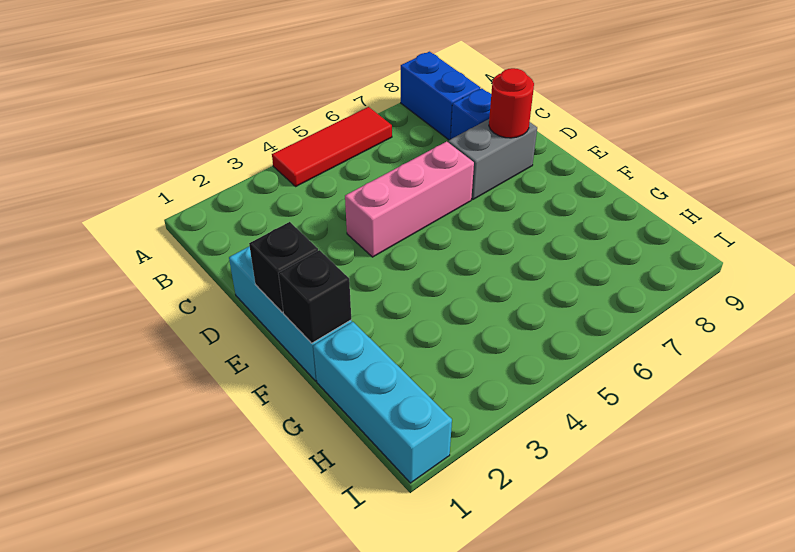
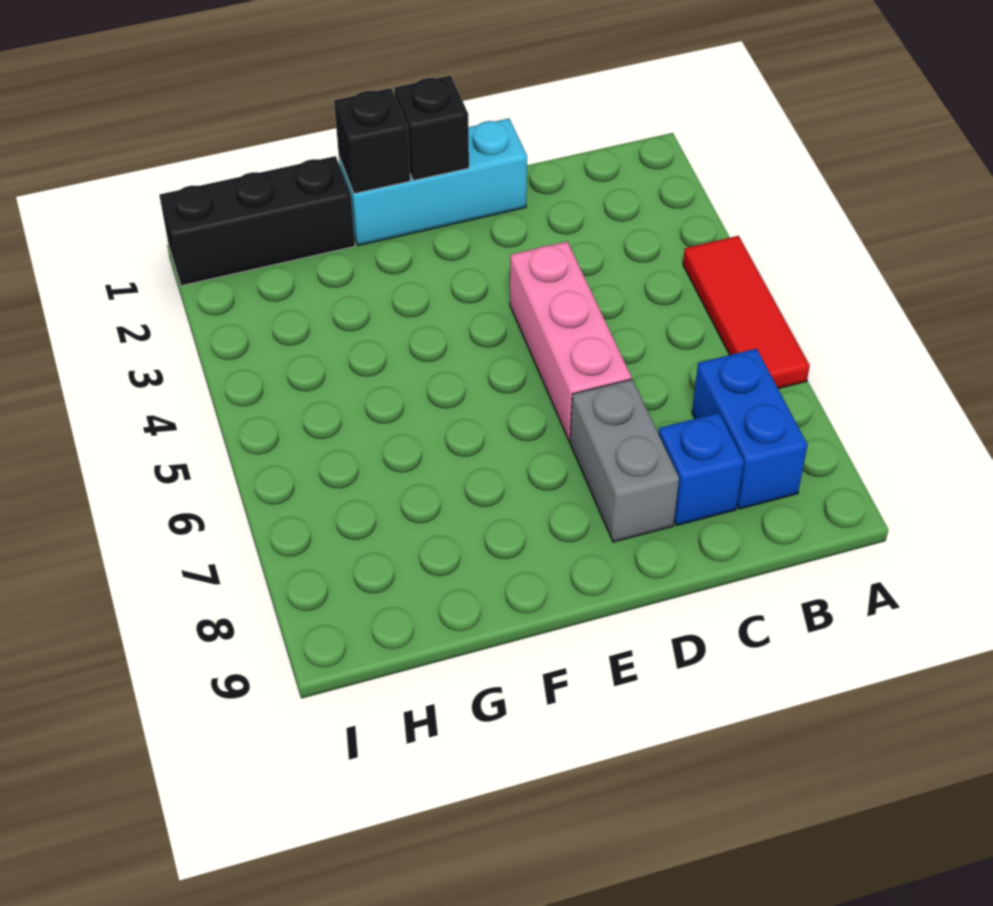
blue 1x2 brick [401,52,480,140] -> blue 1x2 brick turned to [692,349,808,509]
red 1x1 round brick [489,68,534,138] -> none
cyan 1x3 brick [313,322,452,483] -> black 1x3 brick [159,156,355,286]

